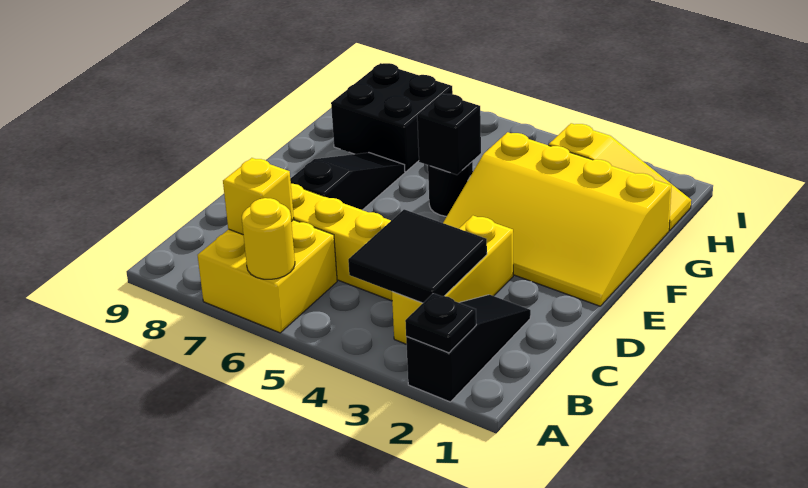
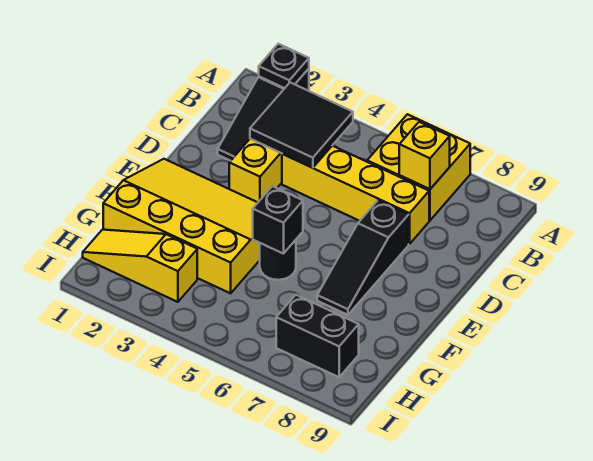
yellow 1x1 round brick [242,198,295,279] -> none
black 2x2 brick [331,63,453,172] -> black 1x2 brick [276,295,359,377]

